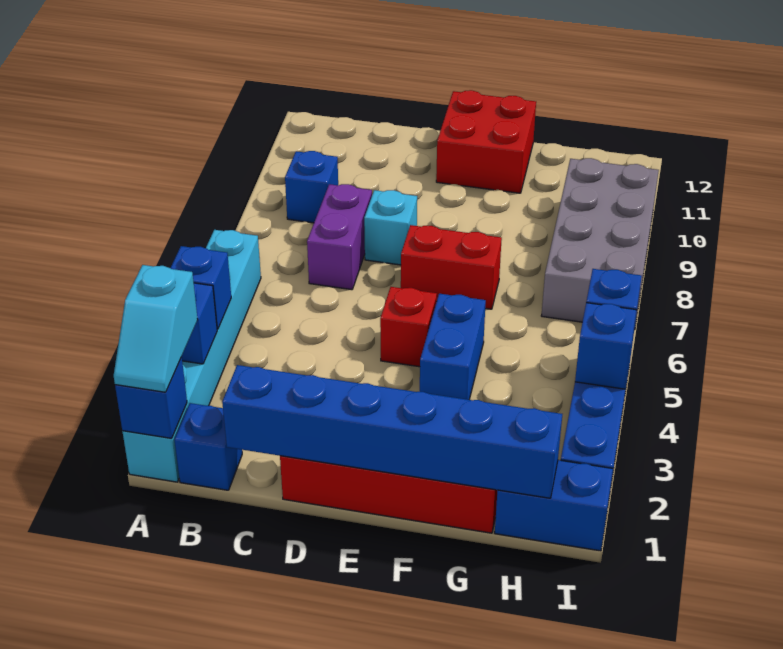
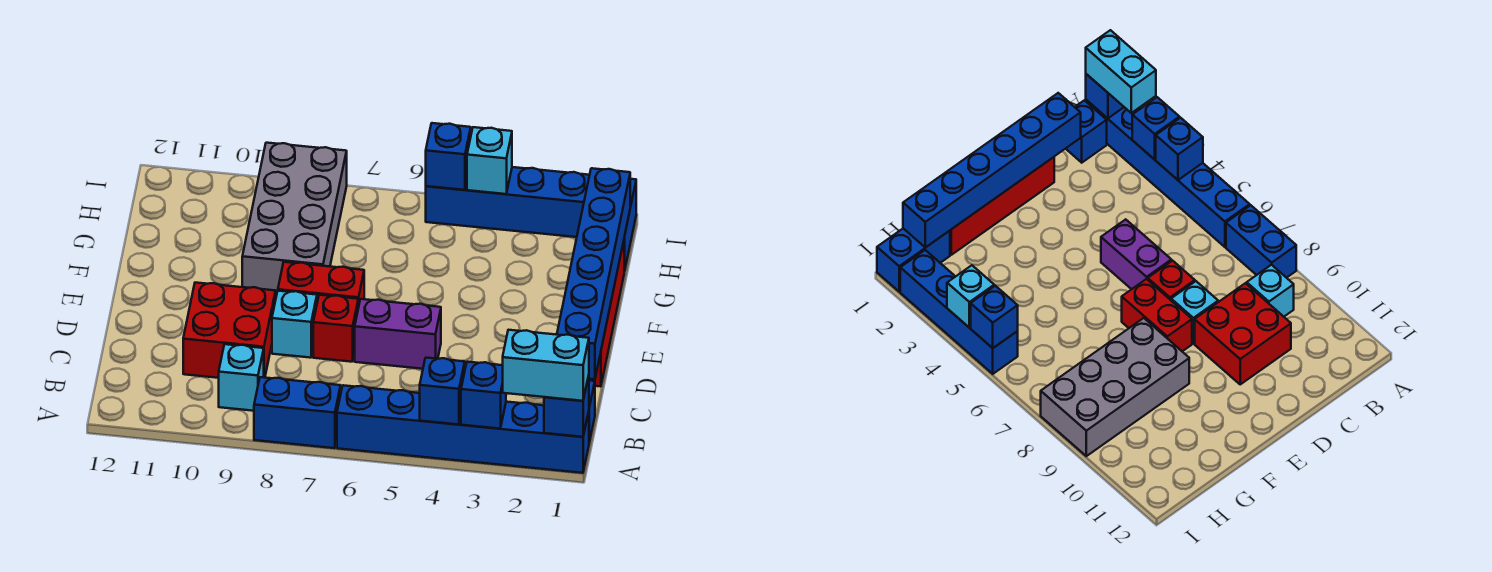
cyan 1x6 brick [122,230,261,482] -> blue 1x6 brick [337,385,589,473]
cyan 1x2 slope [114,265,198,392] -> cyan 1x2 brick [503,330,589,401]
blue 1x1 brick [285,151,338,223] -> cyan 1x1 brick [219,344,264,411]
purple 1x2 brick [307,184,372,290] -> purple 1x2 brick moved to [355,299,441,369]
red 1x1 brick [380,287,437,367] -> red 1x1 brick moved to [313,295,358,362]
red 1x2 brick [401,225,502,309] -> red 1x2 brick turned to [278,262,364,308]
red 2x2 brick [436,90,536,193] -> red 2x2 brick moved to [183,283,276,378]
blue 1x2 brick [420,294,486,400] -> blue 1x2 brick moved to [254,377,341,448]
grey 2x4 brick [541,158,659,330] -> grey 2x4 brick turned to [242,143,347,295]
blue 1x1 brick [575,303,636,389] -> cyan 1x1 brick [467,127,512,194]

